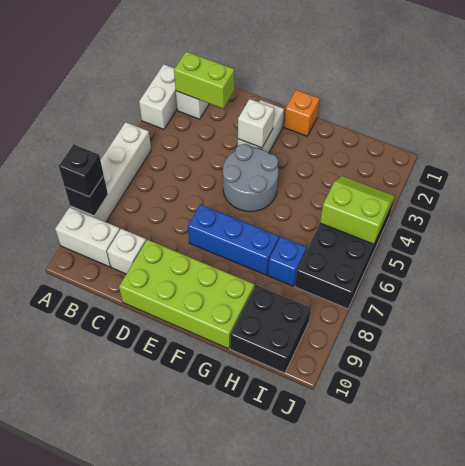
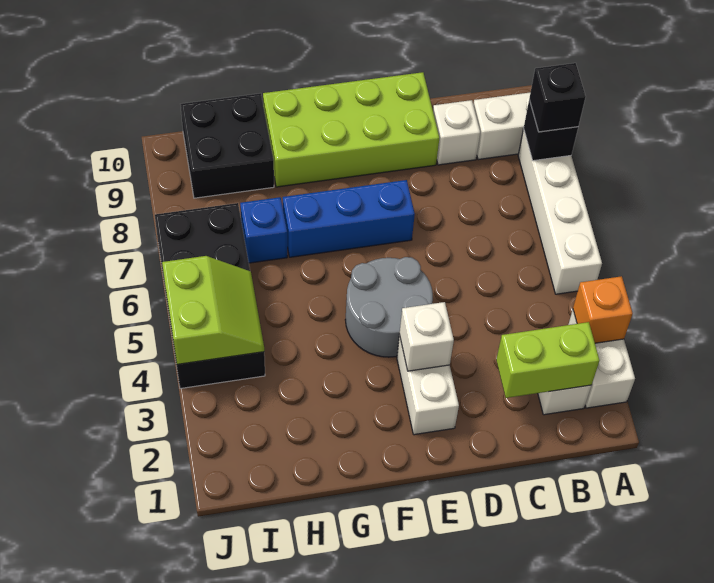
orange 1x1 brick [284,90,320,136] -> orange 1x1 brick moved to [573,276,633,343]
lime 2x2 slope [320,176,395,244] -> lime 2x2 slope turned to [162,256,264,364]

